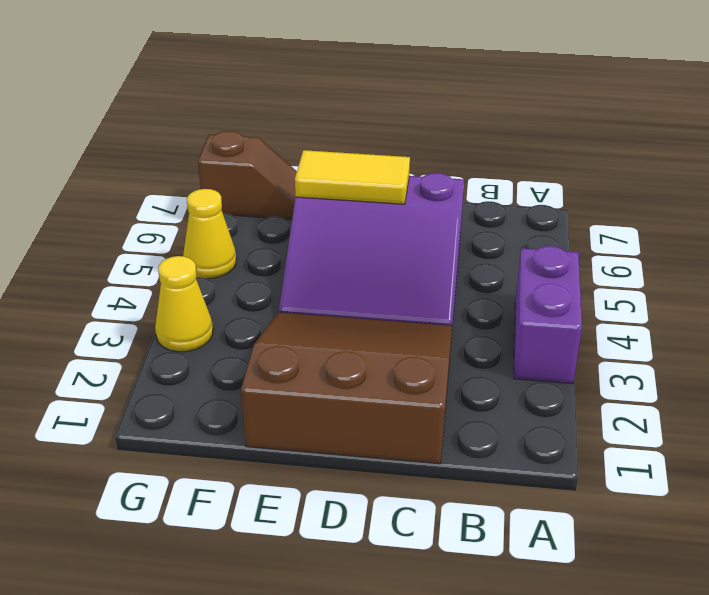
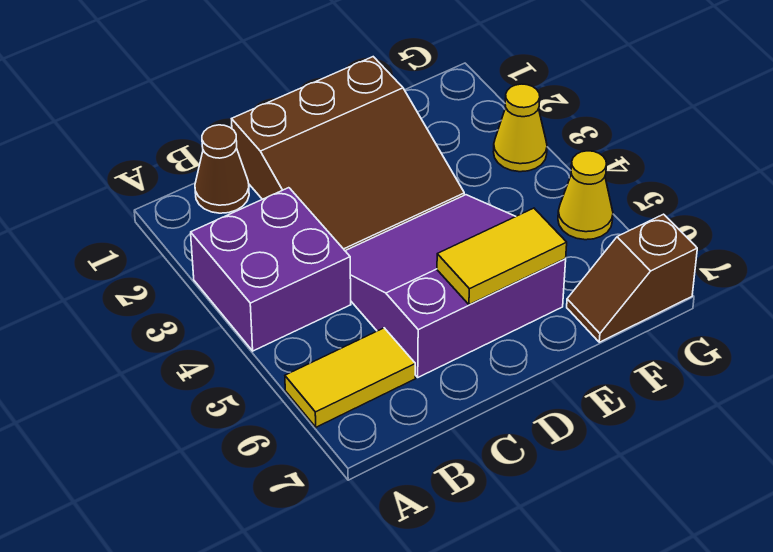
purple 1x2 brick [514,246,582,384] -> purple 2x2 brick [191,188,351,351]
none -> yellow 1x2 tile [285,328,415,427]
none -> brown 1x1 cone [195,125,249,213]

